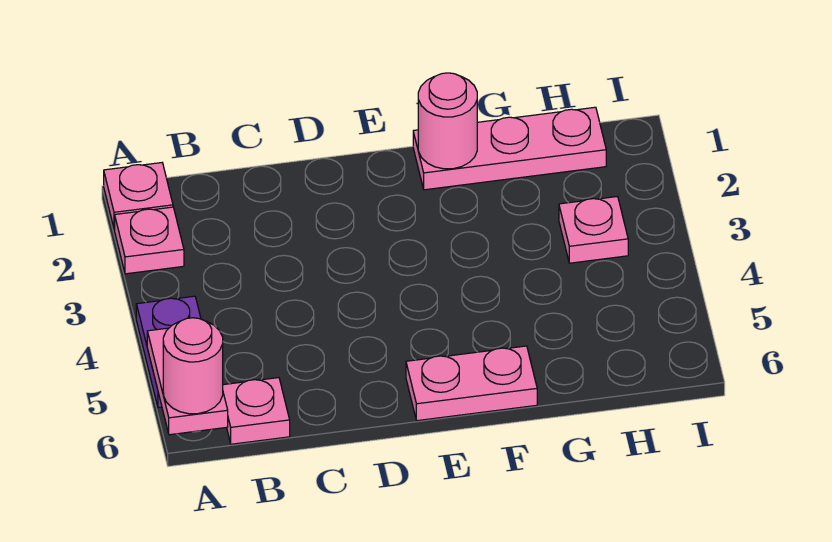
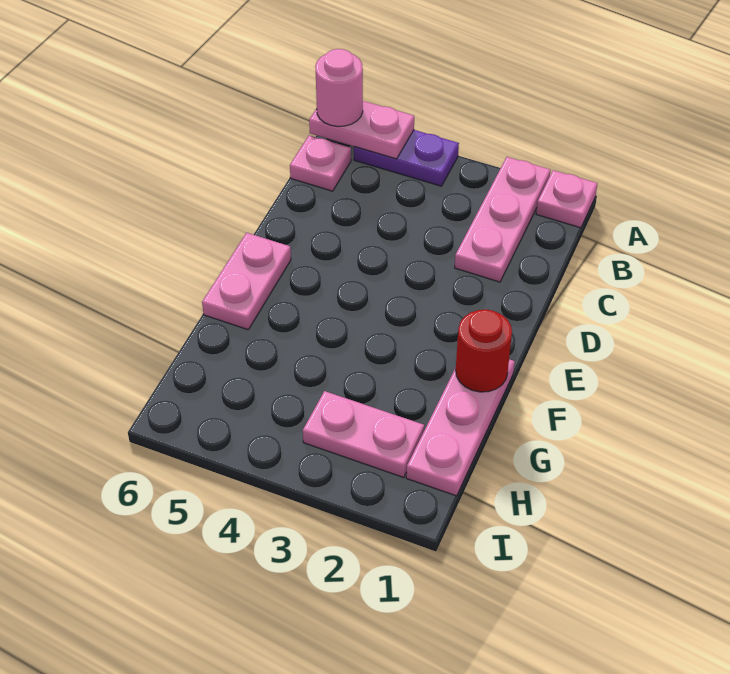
pink 1x1 plate [115,207,184,274] -> pink 1x3 plate [455,157,551,282]
pink 1x1 round brick [418,73,477,169] -> red 1x1 round brick [456,310,512,392]
pink 1x1 plate [559,197,628,263] -> pink 1x2 plate [303,391,424,478]

